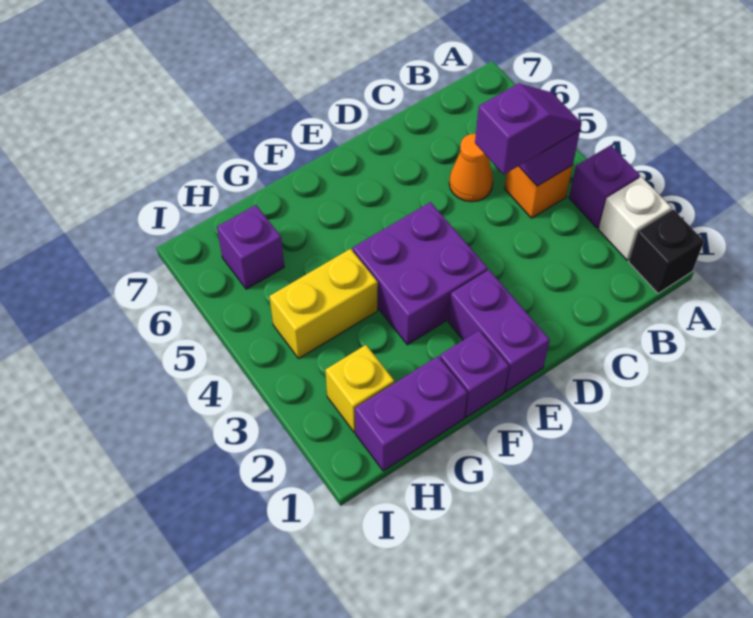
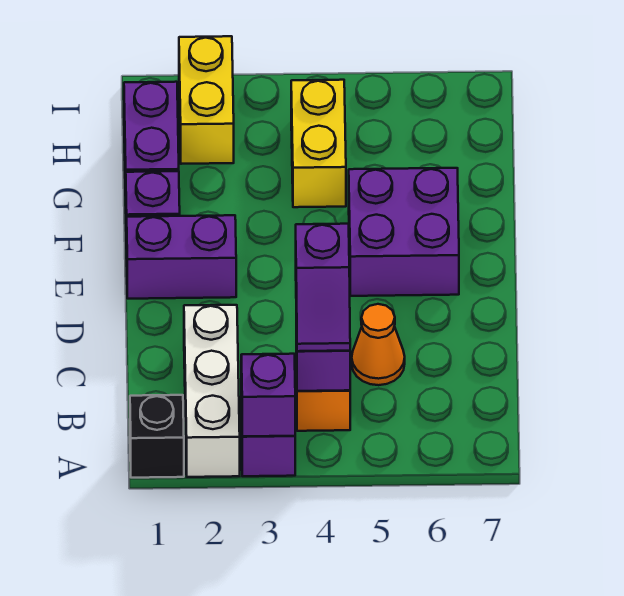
white 1x1 brick [598,177,672,260] -> white 1x3 brick [184,305,240,477]
purple 2x2 brick [353,202,488,345] -> purple 2x2 brick moved to [349,168,459,296]
yellow 1x1 brick [325,345,394,432] -> yellow 1x2 brick [179,36,234,164]
purple 1x1 brick [217,205,284,289] -> purple 1x1 brick moved to [241,354,295,436]

